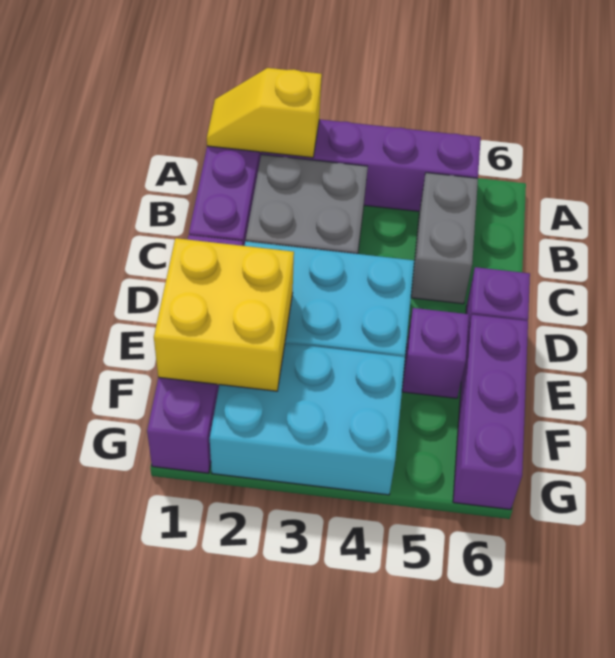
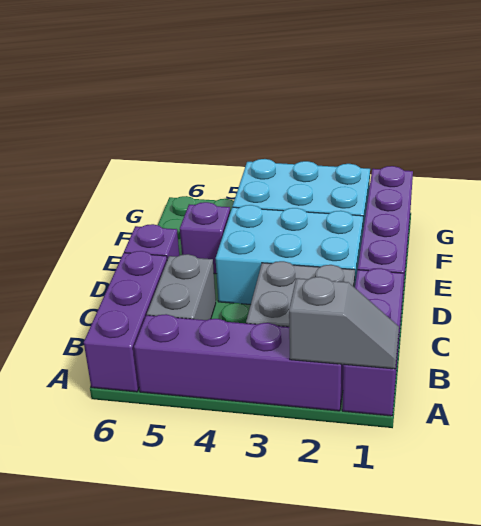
yellow 1x2 slope [207,68,322,158] -> grey 1x2 slope [289,277,399,369]
yellow 2x2 brick [154,238,294,391] -> none
purple 1x3 brick [453,315,528,509] -> purple 1x3 brick moved to [84,251,167,392]

